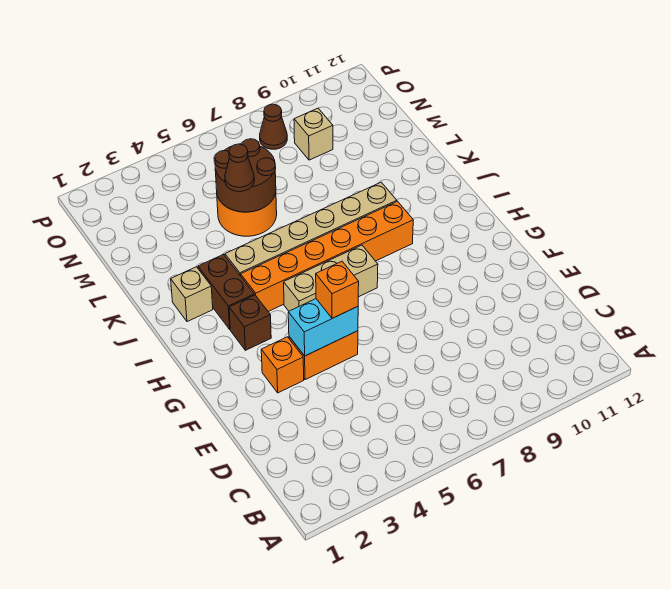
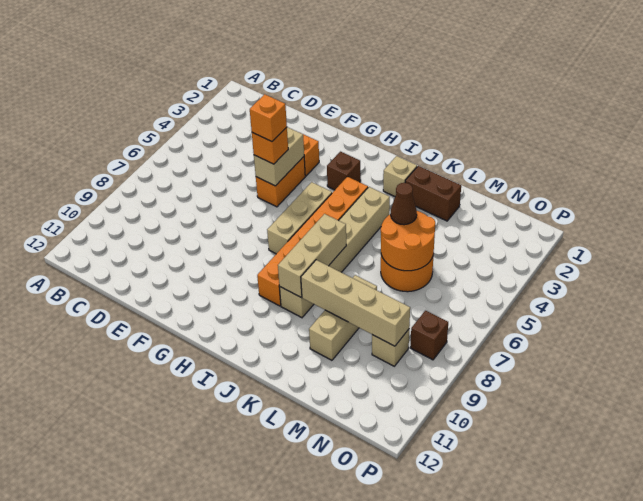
cyan 1x2 brick [288,299,358,356] -> tan 1x2 brick [254,127,304,186]
none -> orange 1x1 brick [250,94,287,142]
brown 1x2 brick [198,254,254,329] -> brown 1x2 brick moved to [405,166,461,221]
none -> tan 1x3 brick [278,214,346,297]
none -> tan 1x4 brick [301,260,410,346]
brown 2x2 round brick [215,139,276,212] -> orange 2x2 round brick [381,211,435,271]
none -> tan 1x3 brick [309,275,377,360]
brown 1x1 cone [260,104,287,149] -> brown 1x1 brick [410,311,448,360]

